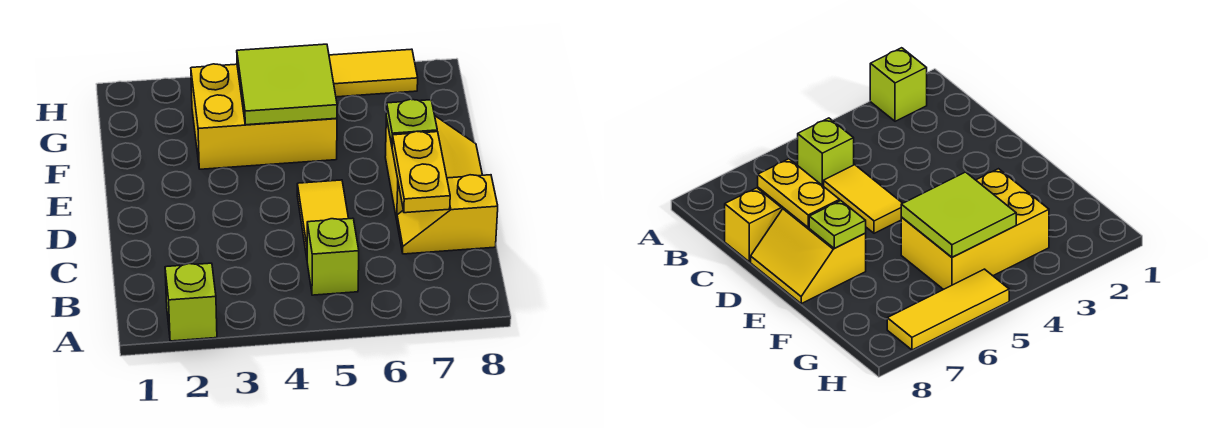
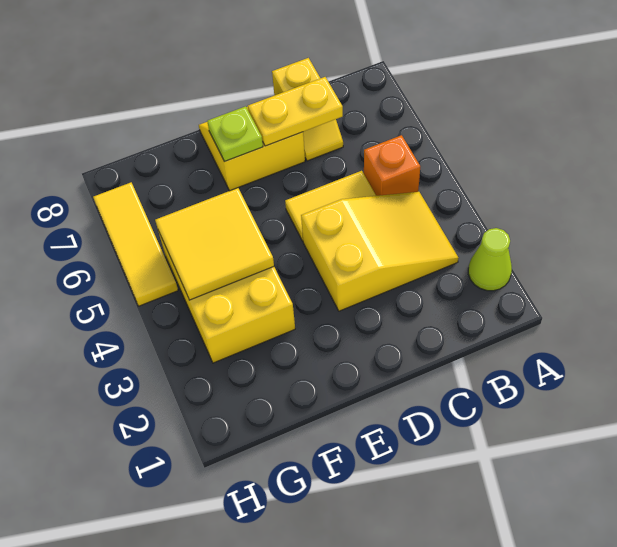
lime 1x1 brick [165,263,217,341] -> lime 1x1 cone [468,228,512,291]
none -> yellow 2x3 slope [301,192,458,311]
lime 1x1 brick [307,218,359,295] -> orange 1x1 brick [364,135,420,196]
lime 2x2 tile [237,44,337,125] -> yellow 2x2 tile [155,188,274,300]

